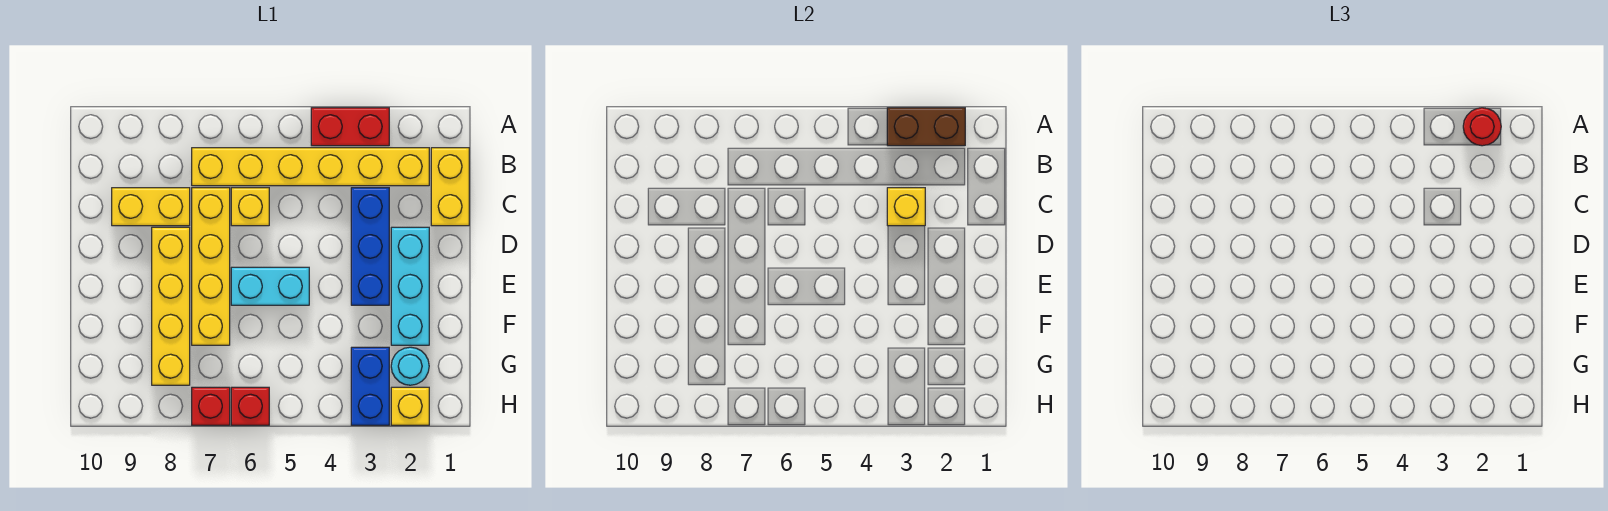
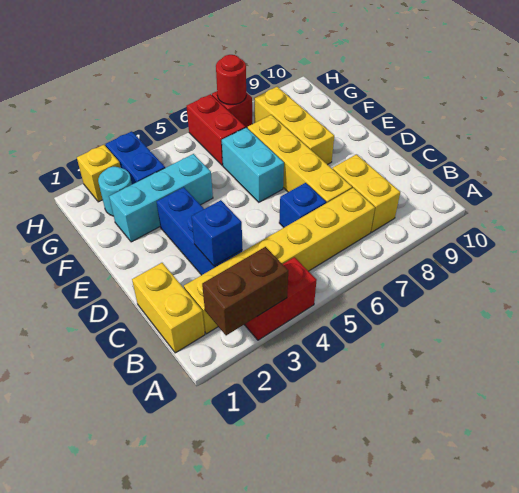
red 1x1 round brick [1463,108,1501,146] -> red 1x1 round brick moved to [216,55,246,105]
yellow 1x1 brick [887,188,925,226] -> blue 1x1 brick [191,200,242,266]
yellow 1x1 brick [231,188,269,226] -> blue 1x1 brick [279,183,326,227]
yellow 1x2 brick [112,188,190,226] -> yellow 1x2 brick turned to [333,154,400,232]
cyan 1x3 brick [391,227,429,345] -> cyan 1x3 brick turned to [109,154,213,242]
yellow 1x4 brick [152,227,190,385] -> yellow 1x3 brick [254,87,334,165]
cyan 1x2 brick [231,267,309,305] -> cyan 1x2 brick turned to [222,127,284,202]
red 1x1 brick [231,387,269,425] -> red 1x2 brick [187,94,245,166]

